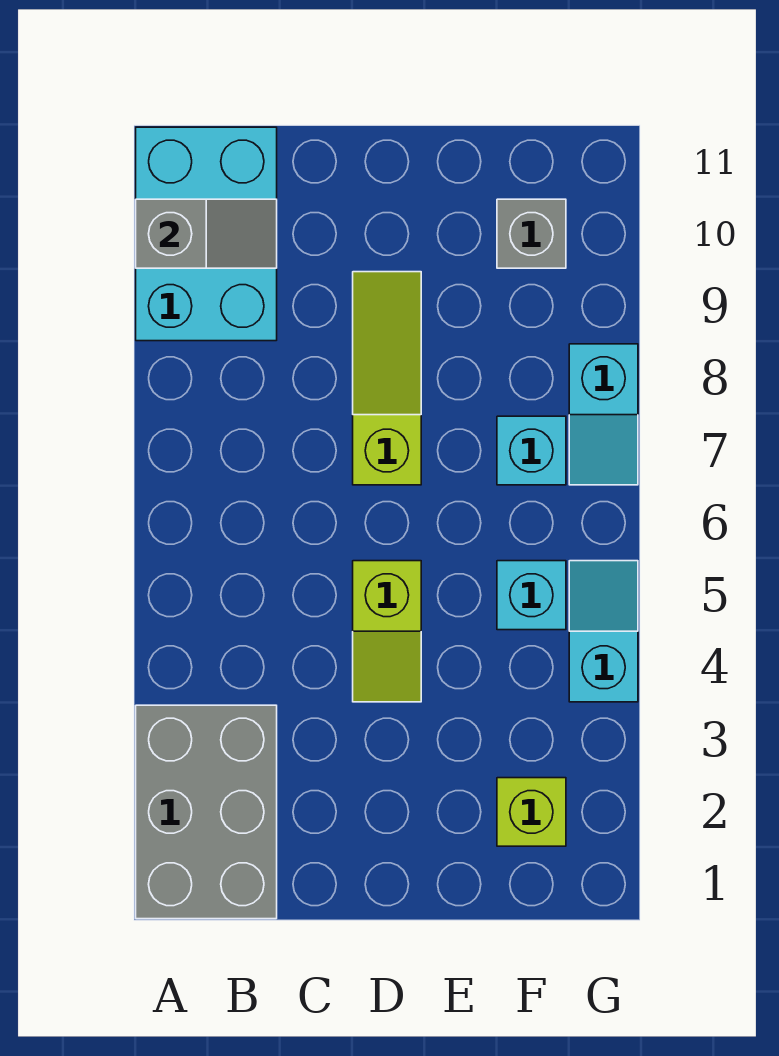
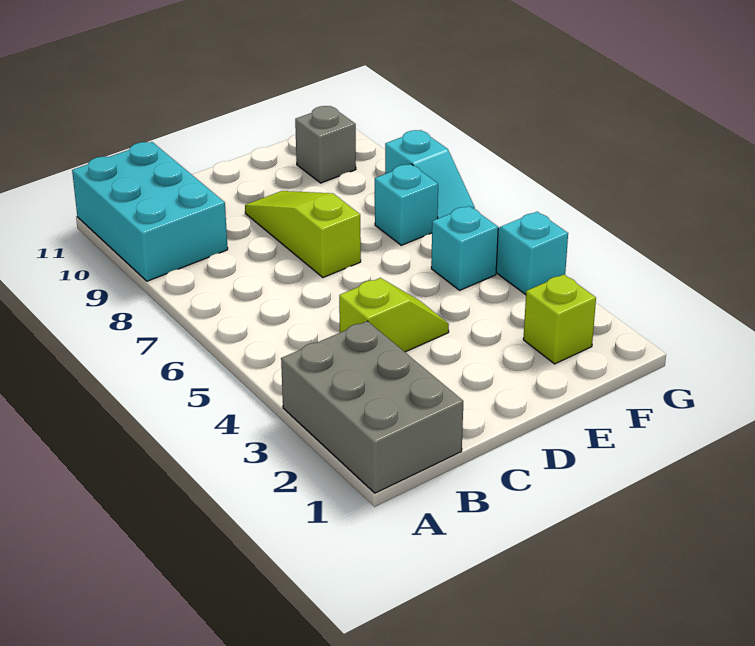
grey 1x2 slope [136,199,277,268] -> none
lime 1x2 slope [353,561,421,702] -> lime 1x2 slope turned to [339,278,449,352]

